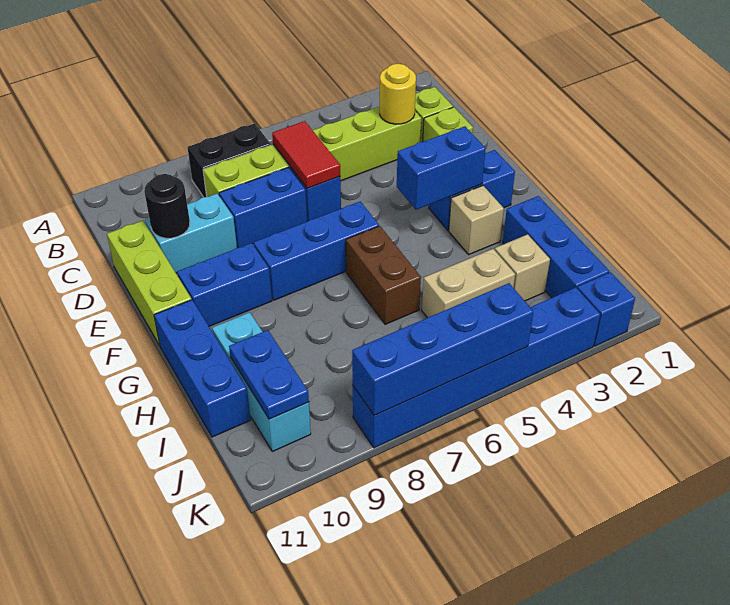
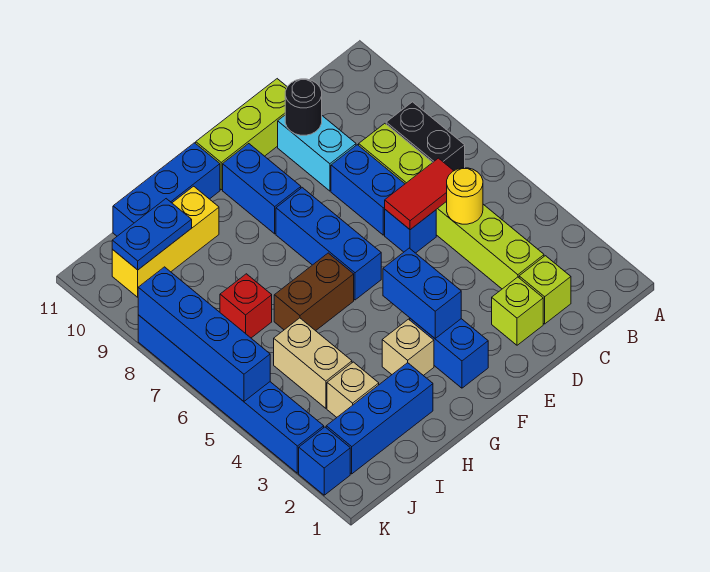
yellow 1x1 round brick [380,64,416,124] -> yellow 1x1 round brick moved to [447,168,483,224]
cyan 1x3 brick [212,312,311,451] -> yellow 1x3 brick [112,186,219,297]
none -> red 1x1 brick [220,274,272,338]

